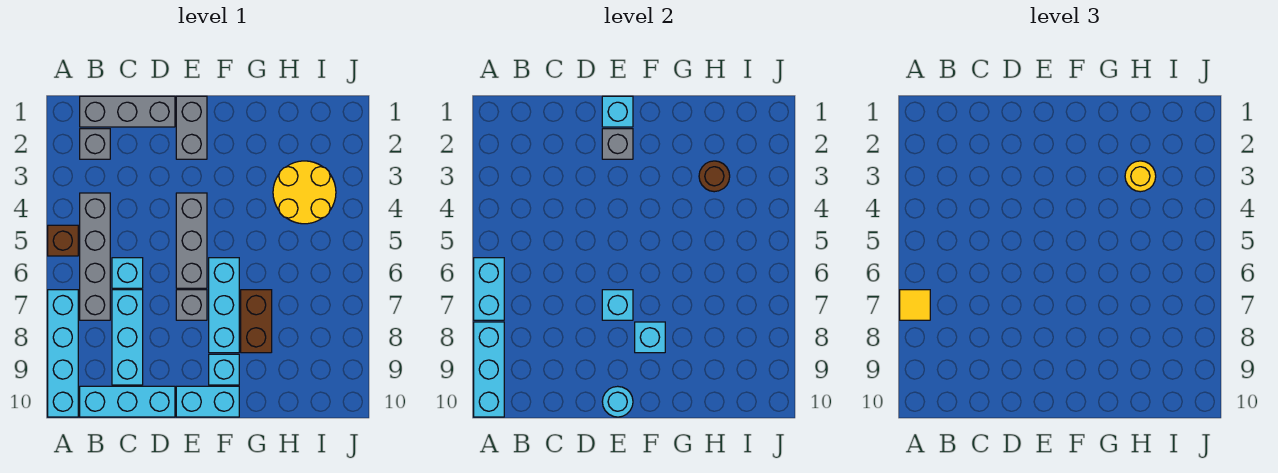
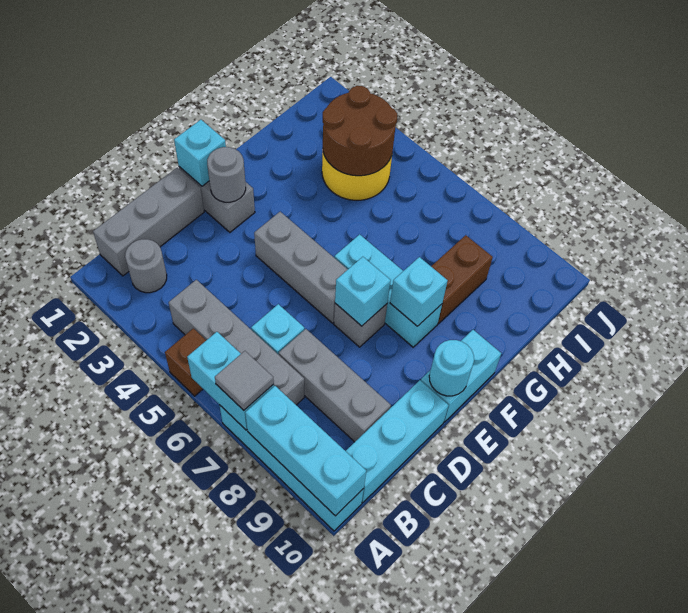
yellow 1x1 tile [900,290,930,320] -> grey 1x1 tile [215,351,274,410]
grey 1x1 brick [80,129,110,159] -> grey 1x1 round brick [125,239,167,293]
cyan 1x3 brick [112,290,143,385] -> grey 1x3 brick [279,329,391,442]
grey 1x1 brick [602,129,633,159] -> grey 1x1 round brick [207,147,246,202]
cyan 1x1 brick [209,354,239,385] -> none
brown 1x2 brick [241,290,272,353] -> brown 1x2 brick turned to [431,235,493,324]
brown 1x1 round brick [699,161,730,192] -> brown 2x2 round brick [323,86,397,176]
yellow 1x1 round brick [1125,161,1156,192] -> none

